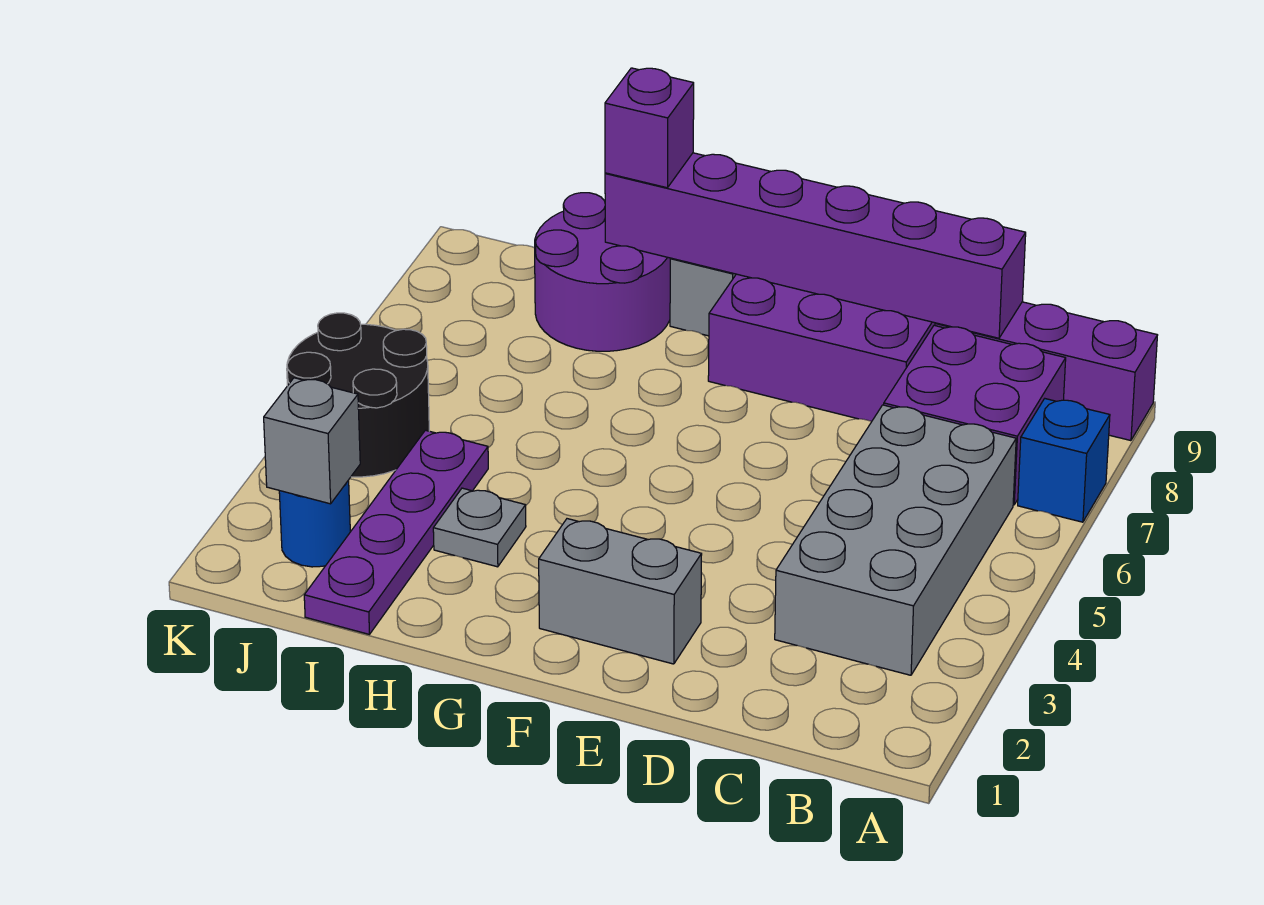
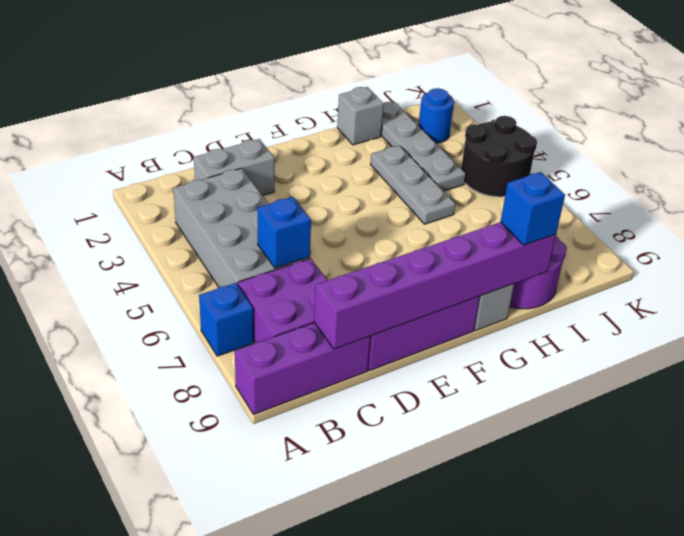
none -> blue 1x1 brick [258,197,311,268]
grey 1x2 brick [539,519,702,664] -> grey 1x2 brick moved to [194,139,275,195]
grey 1x1 plate [433,488,526,567] -> grey 1x3 plate [371,145,455,224]
purple 1x1 brick [605,68,694,188] -> blue 1x1 brick [501,172,565,245]
purple 1x4 plate [304,430,488,634] -> grey 1x4 plate [381,102,466,191]
grey 1x1 brick [264,378,360,504] -> grey 1x1 brick moved to [337,87,384,145]

